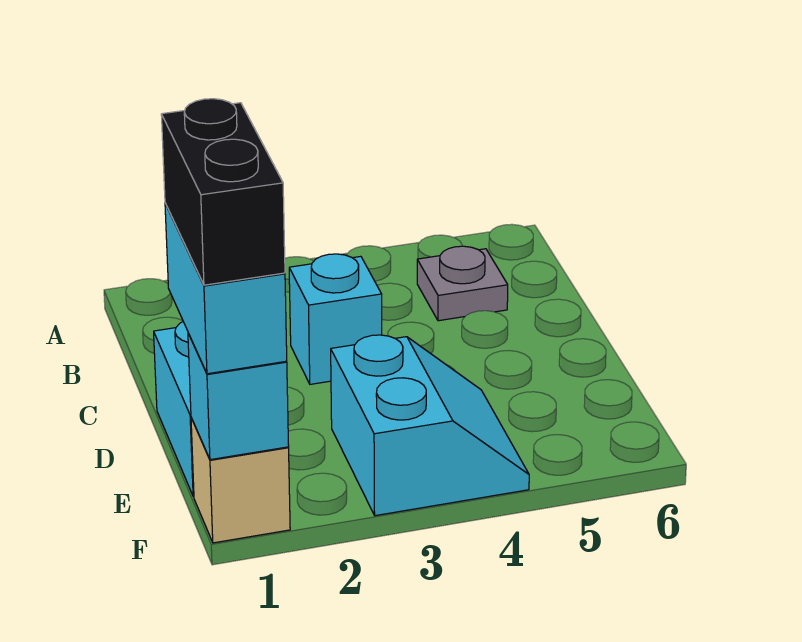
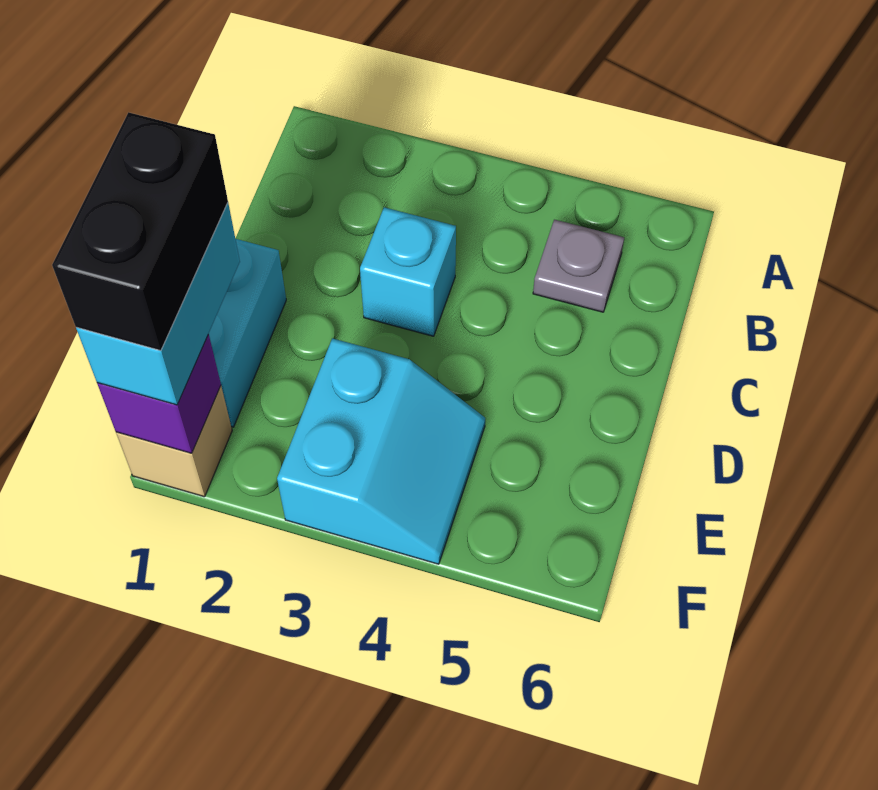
cyan 1x1 brick [188,333,289,460] -> purple 1x1 brick [97,334,221,453]

